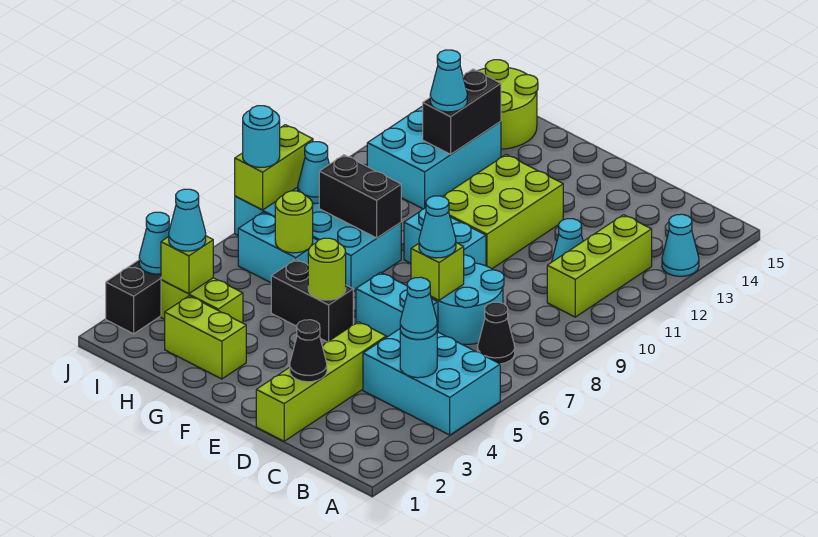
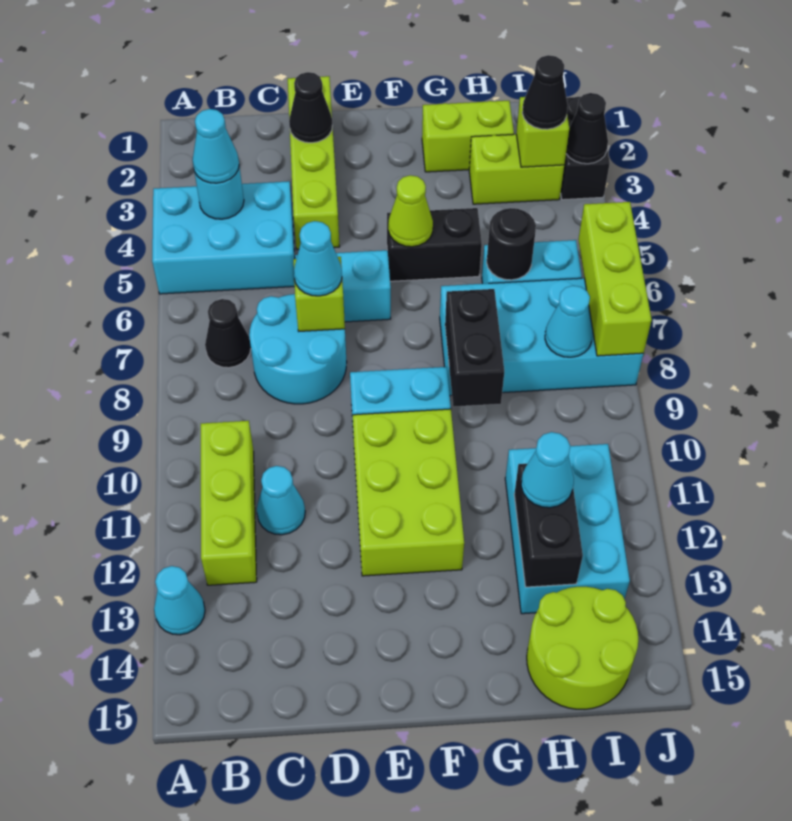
lime 1x1 round brick [308,238,346,300] -> lime 1x1 cone [388,175,433,247]
black 1x2 brick [319,155,401,238] -> black 1x2 brick turned to [445,289,504,406]
lime 1x1 round brick [275,191,313,253] -> black 1x1 round brick [487,208,536,280]
cyan 1x1 cone [169,189,206,251] -> black 1x1 cone [522,55,568,129]
cyan 1x1 cone [139,212,169,274] -> black 1x1 cone [566,93,608,164]
lime 1x2 brick [235,125,313,210] -> lime 1x3 brick [578,202,652,356]
cyan 1x1 round brick [243,106,280,167] -> none

